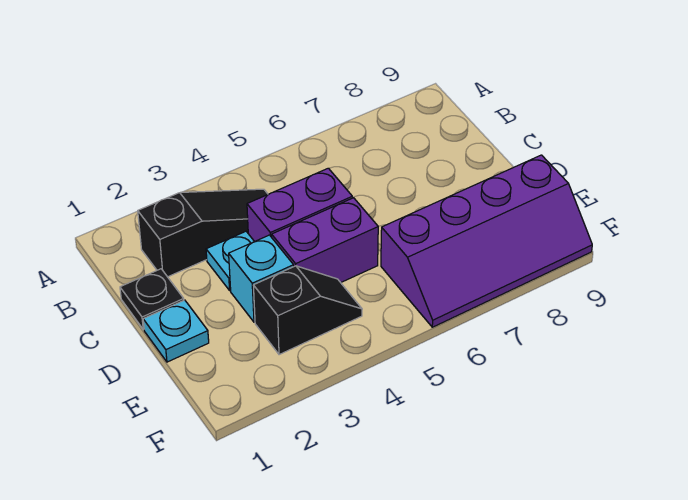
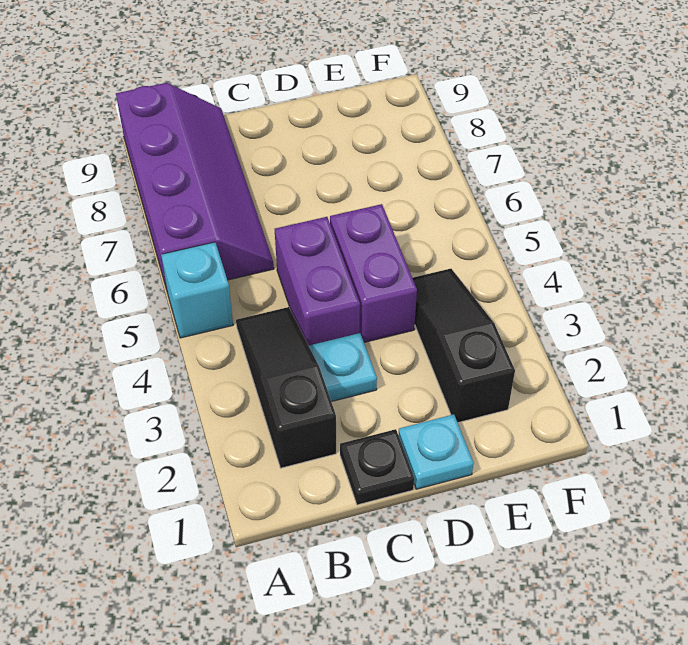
cyan 1x1 brick [229,235,294,322] -> cyan 1x1 brick moved to [161,242,233,338]
black 1x2 slope [253,266,362,355] -> black 1x3 slope [413,269,515,423]
purple 2x4 slope [381,155,592,327] -> purple 2x4 slope moved to [116,83,274,293]

